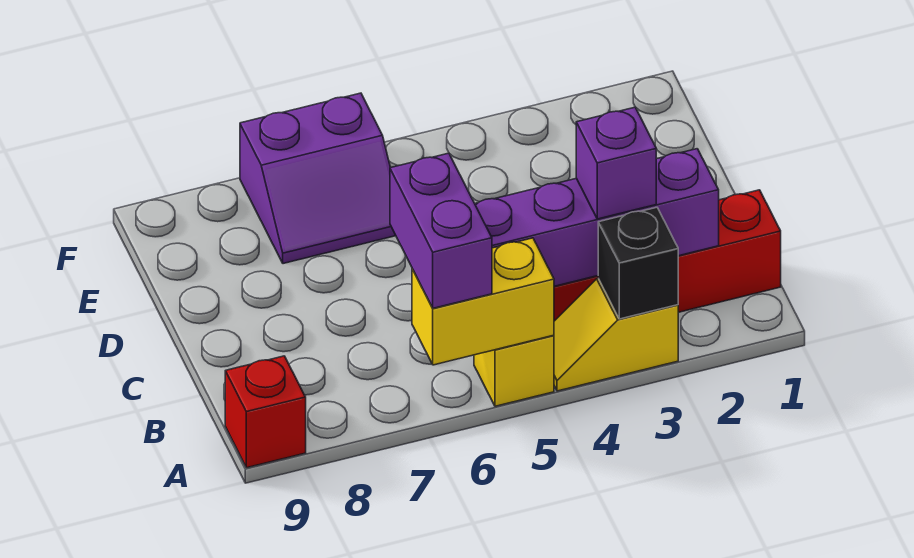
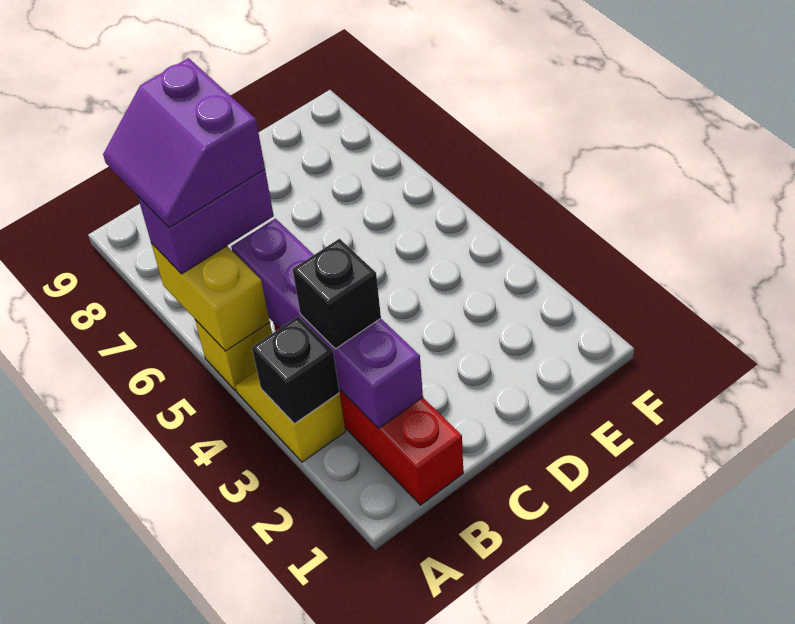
red 1x1 brick [225,356,306,468] -> none
purple 1x1 brick [576,107,656,219] -> black 1x1 brick [293,239,381,349]
purple 2x2 slope [240,93,396,264] -> purple 2x2 slope moved to [103,58,265,228]

